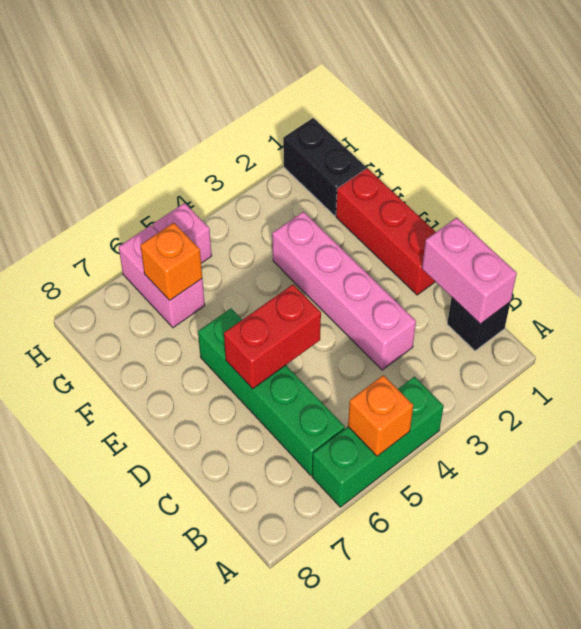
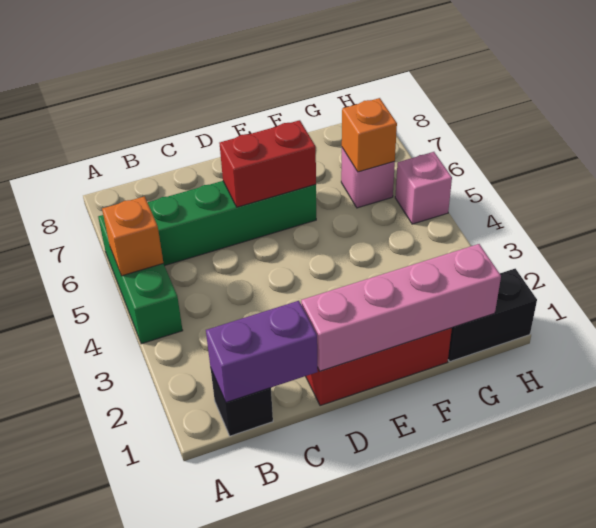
pink 1x2 brick [422,218,517,324] -> purple 1x2 brick [206,301,318,402]
pink 1x4 brick [272,212,416,370] -> pink 1x4 brick moved to [301,244,501,371]
red 1x2 brick [224,285,321,389] -> red 1x2 brick turned to [219,120,316,207]
pink 1x2 brick [119,225,205,328] -> pink 1x1 brick [341,148,395,208]

